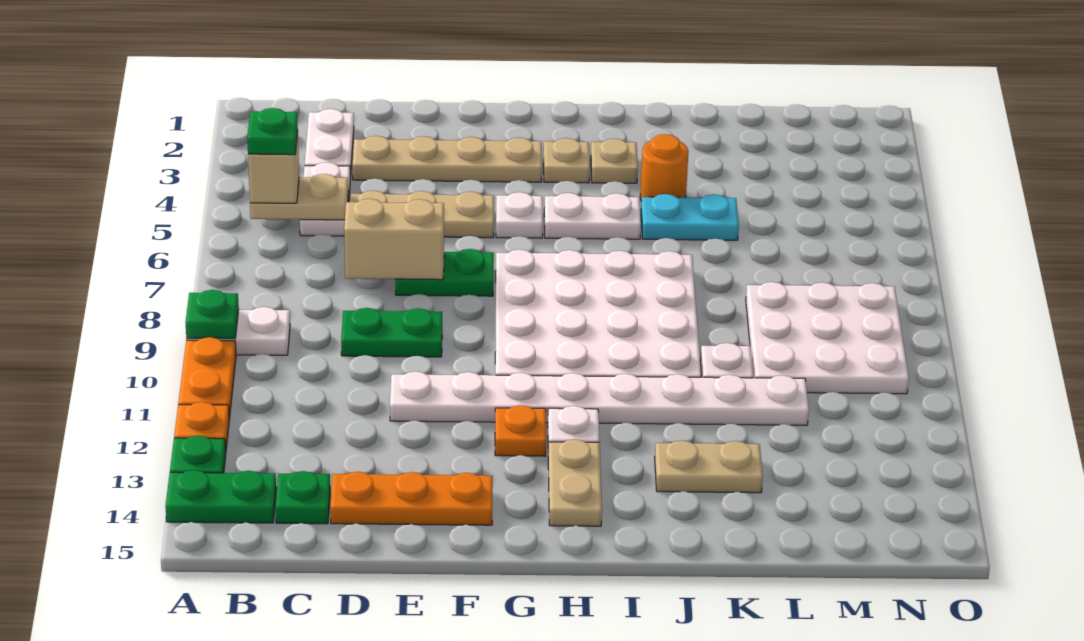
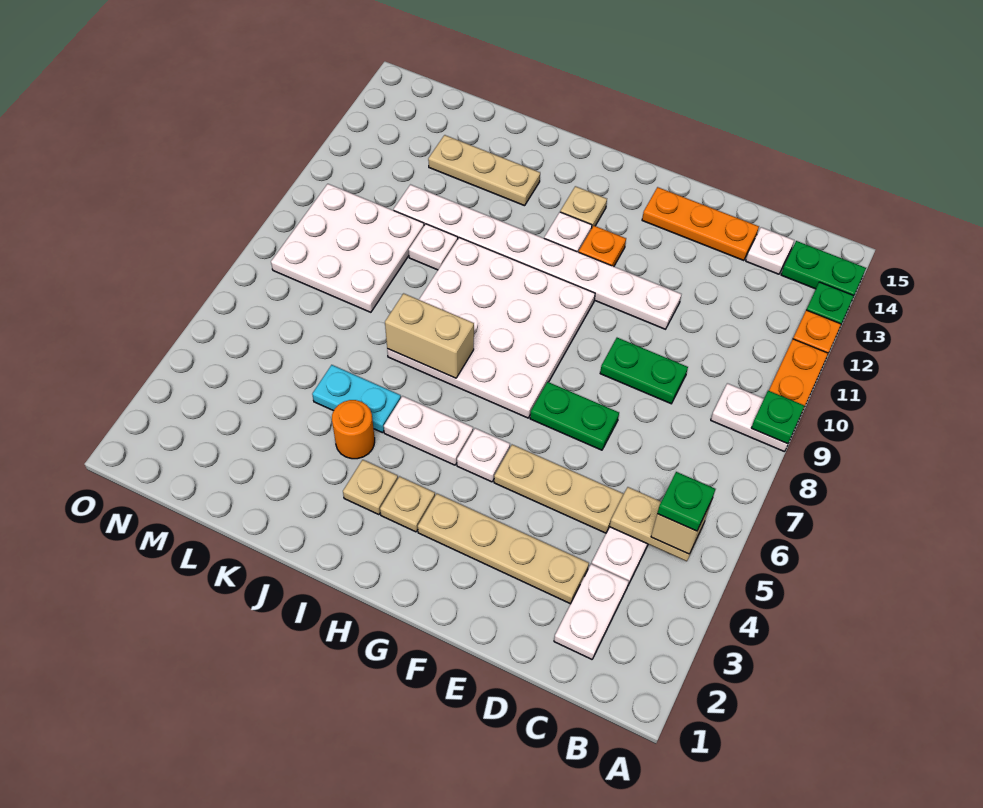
green 1x1 plate [275,471,330,524] -> white 1x1 plate [746,227,794,274]
tan 1x2 brick [344,199,444,280] -> tan 1x2 brick moved to [385,293,474,378]
tan 1x2 plate [548,439,602,526] -> tan 1x1 plate [560,186,607,227]
tan 1x2 plate [655,440,763,493] -> tan 1x3 plate [428,135,540,206]

